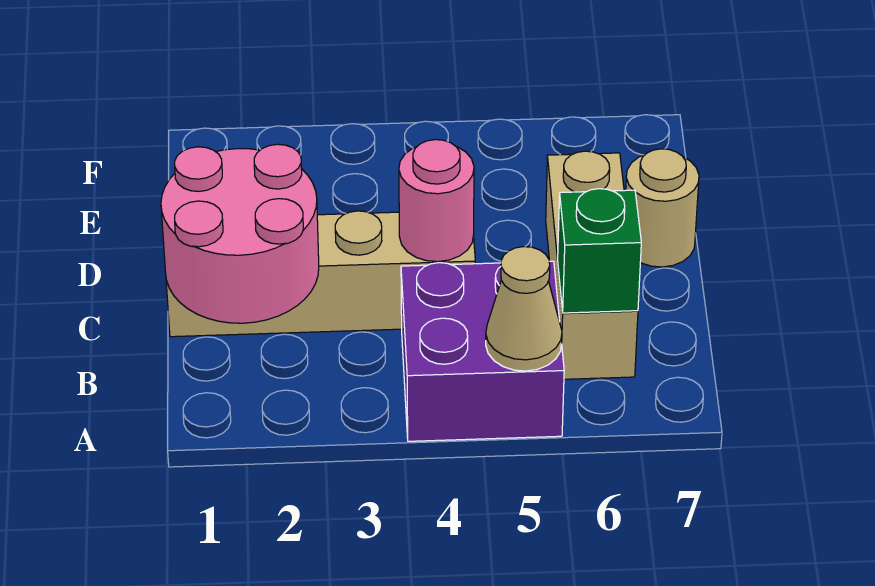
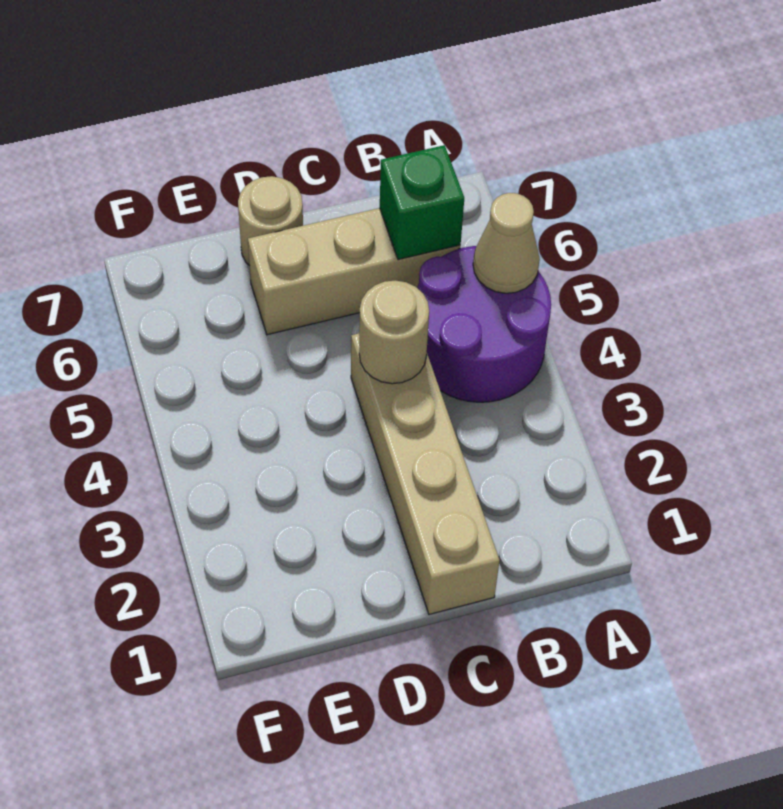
purple 2x2 brick [401,261,564,441] -> purple 2x2 round brick [417,246,551,402]
pink 2x2 round brick [161,144,319,323] -> none
pink 1x1 round brick [399,140,474,262] -> tan 1x1 round brick [359,280,429,384]

